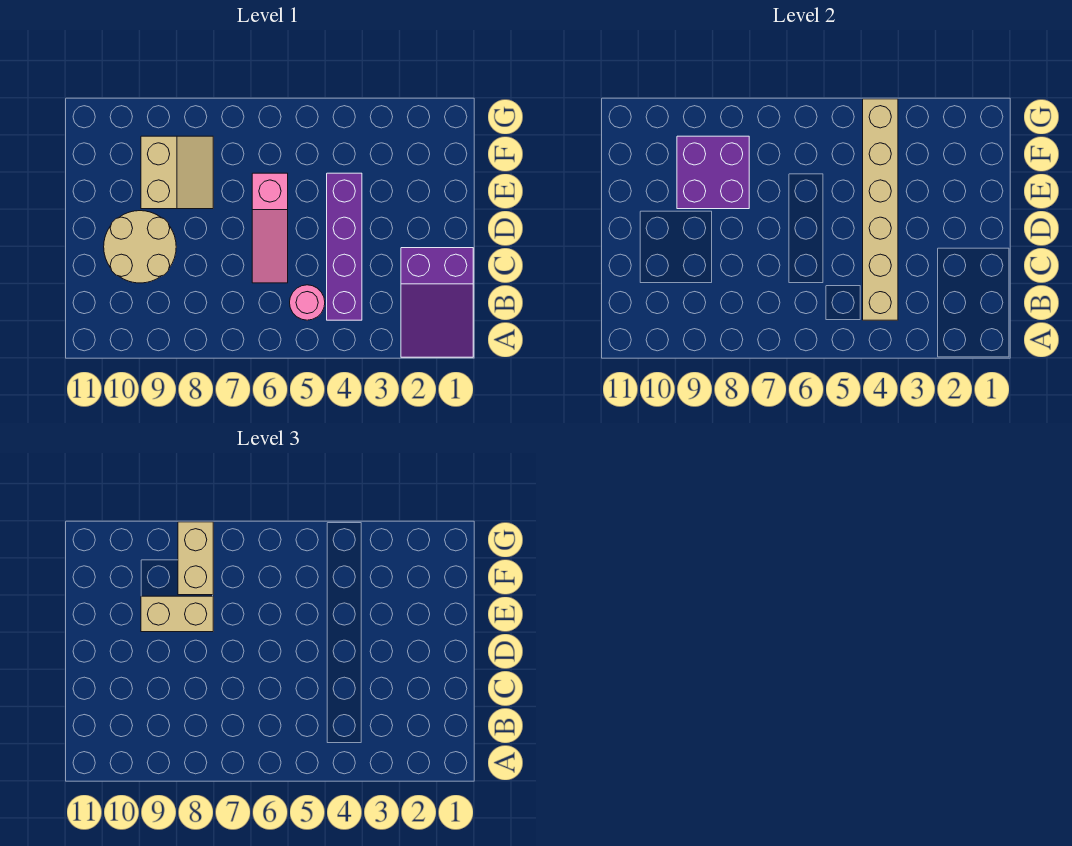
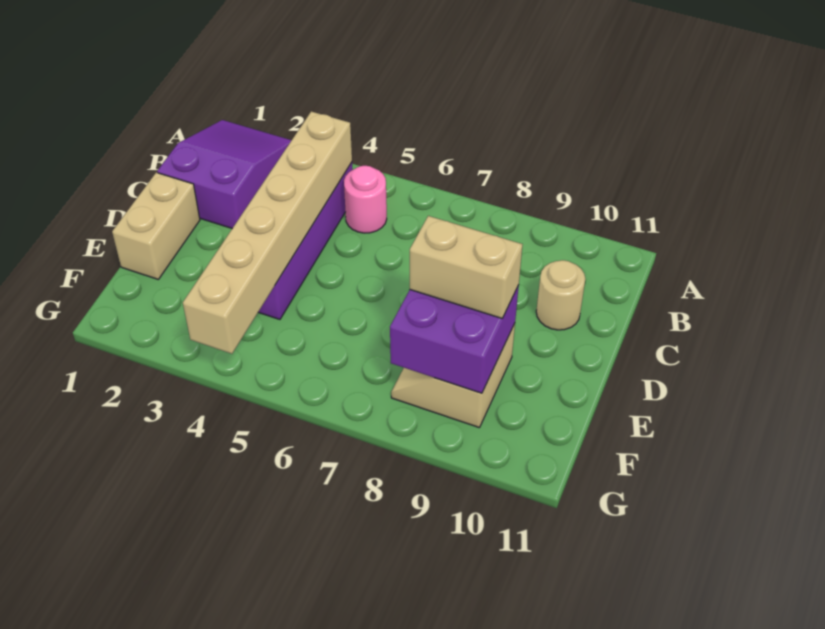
pink 1x3 slope [252,173,288,283] -> none
tan 2x2 round brick [104,211,176,283] -> tan 1x1 round brick [536,260,585,330]
tan 1x2 brick [178,522,213,595] -> tan 1x2 brick moved to [112,173,200,279]

